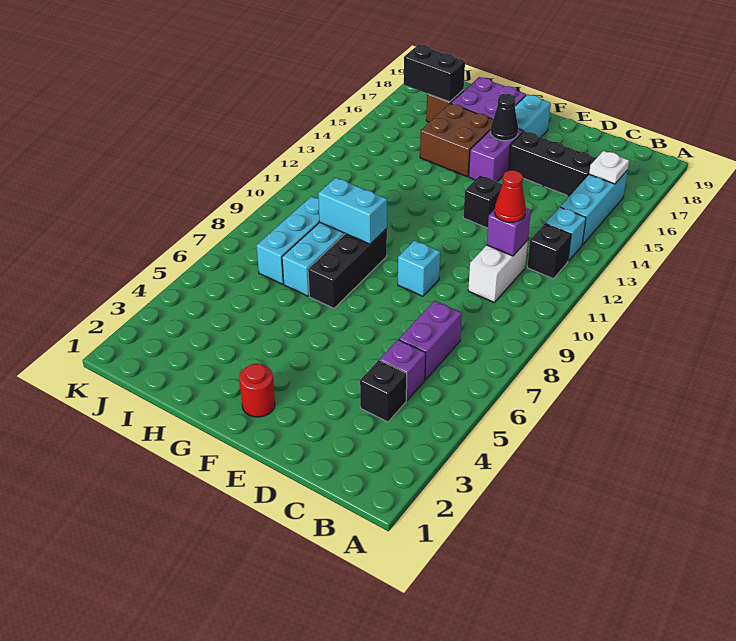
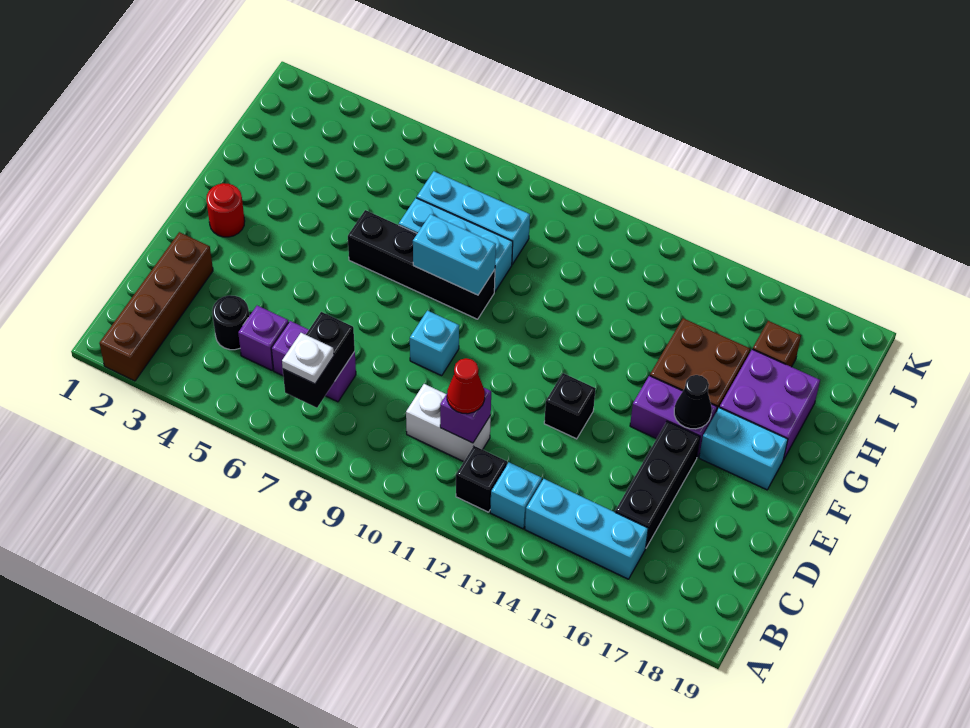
none -> brown 1x4 brick [99,232,213,381]
white 1x1 plate [589,151,629,184] -> white 1x1 plate moved to [282,333,334,384]
black 1x1 brick [360,360,407,422] -> black 1x1 round brick [212,295,249,350]
black 1x3 brick [308,229,387,308] -> black 1x4 brick [348,210,495,319]
cyan 1x2 brick [318,178,387,244] -> cyan 1x2 brick turned to [413,214,496,295]
black 1x2 brick [404,44,465,102] -> black 1x2 brick moved to [283,312,355,408]

